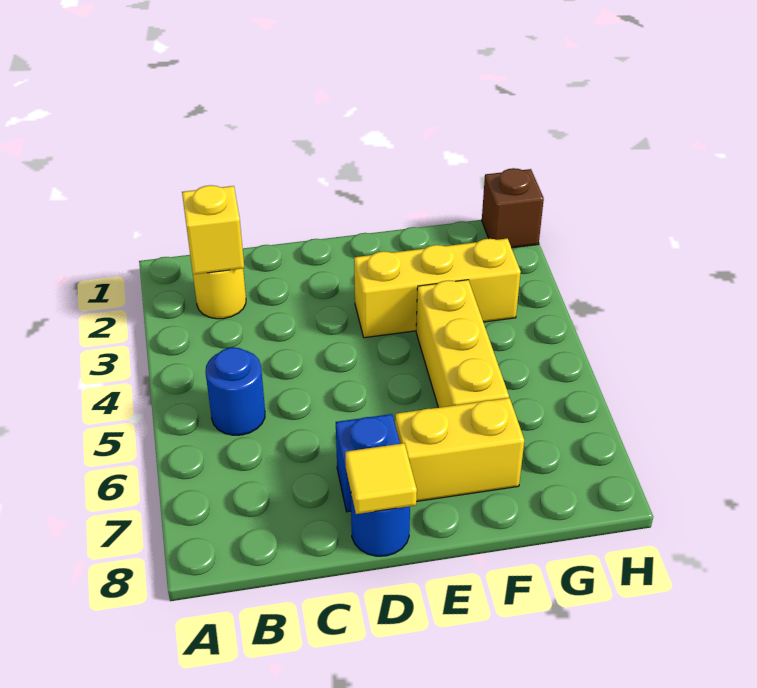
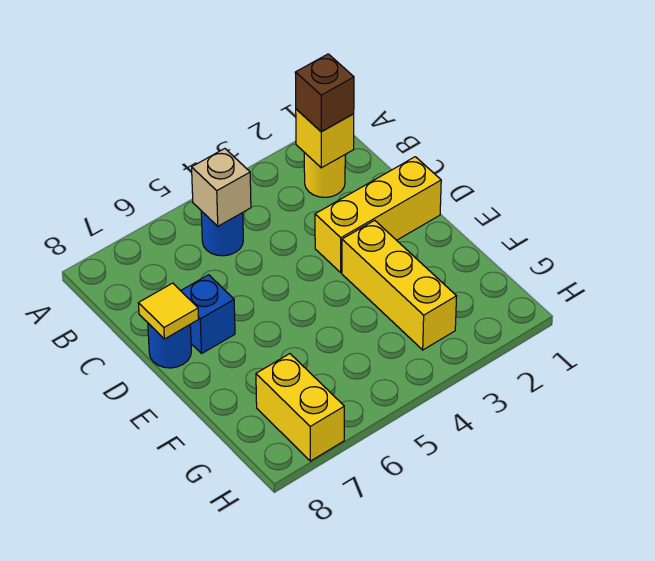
none -> tan 1x1 brick [192,149,251,226]
yellow 1x2 brick [395,398,524,502] -> yellow 1x2 brick moved to [256,354,344,461]
yellow 1x3 brick [416,280,509,408] -> yellow 1x3 brick moved to [315,157,441,272]
brown 1x1 brick [482,168,544,248] -> brown 1x1 brick moved to [295,54,354,132]

